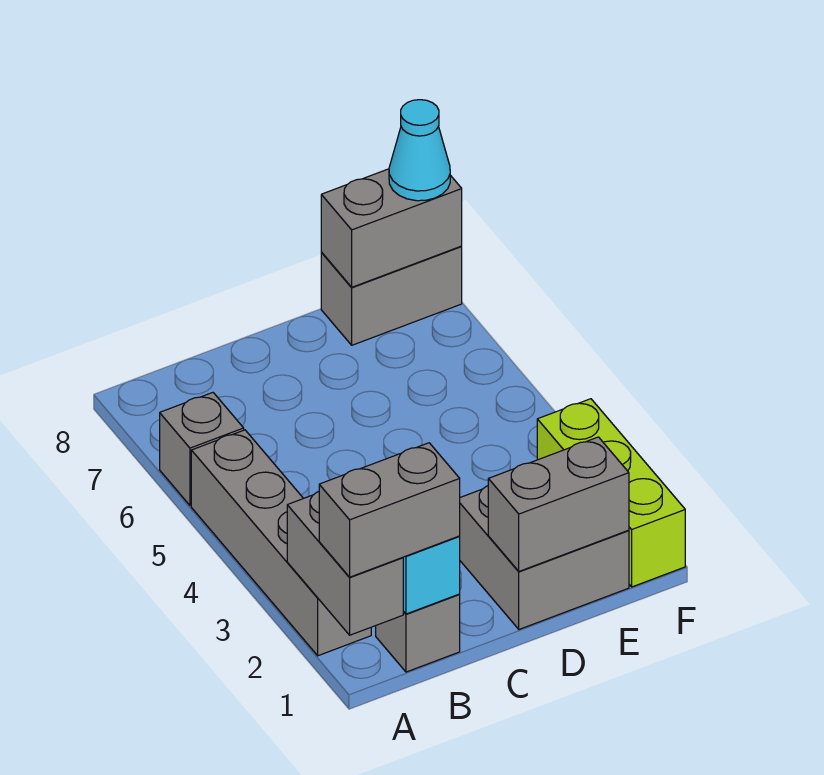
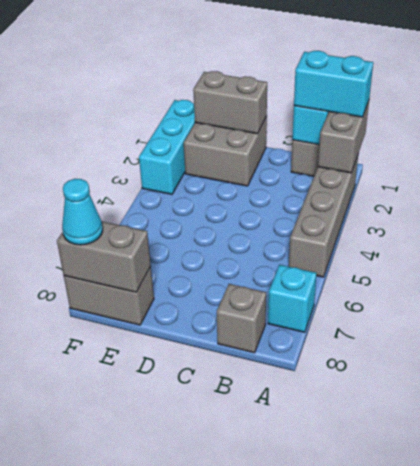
grey 1x2 brick [319,443,460,577] -> cyan 1x2 brick [294,51,373,117]
grey 1x1 brick [160,393,244,505] -> grey 1x1 brick moved to [217,284,266,353]
none -> cyan 1x1 brick [268,265,316,332]
lime 1x3 brick [537,399,685,587] -> cyan 1x3 brick [139,100,195,194]

